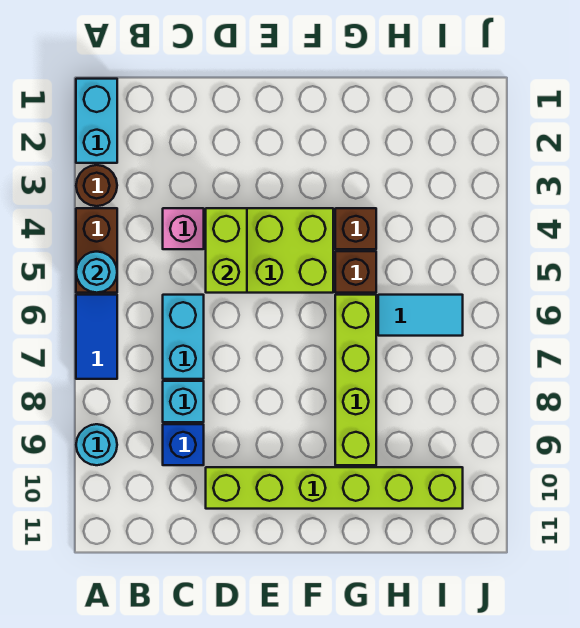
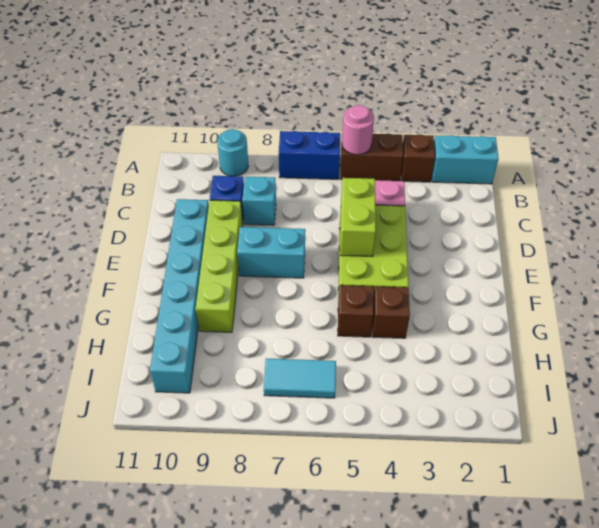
brown 1x1 round brick [76,165,117,206] -> brown 1x1 brick [401,134,435,182]
cyan 1x1 round brick [76,252,117,293] -> pink 1x1 round brick [342,105,374,155]
blue 1x2 tile [76,295,117,379] -> blue 1x2 brick [279,131,340,179]
cyan 1x2 brick [163,295,204,379] -> cyan 1x2 brick moved to [237,227,305,278]
lime 1x2 brick [206,208,247,293] -> lime 1x2 brick turned to [340,178,376,257]
lime 1x6 brick [206,467,463,509] -> cyan 1x6 brick [150,199,209,393]
lime 1x4 brick [335,295,376,465] -> lime 1x4 brick turned to [196,200,243,332]
cyan 1x2 tile [378,295,463,336] -> cyan 1x2 tile turned to [264,359,336,398]

